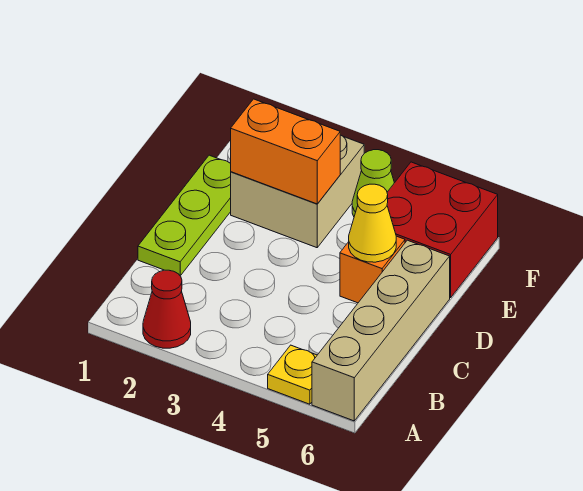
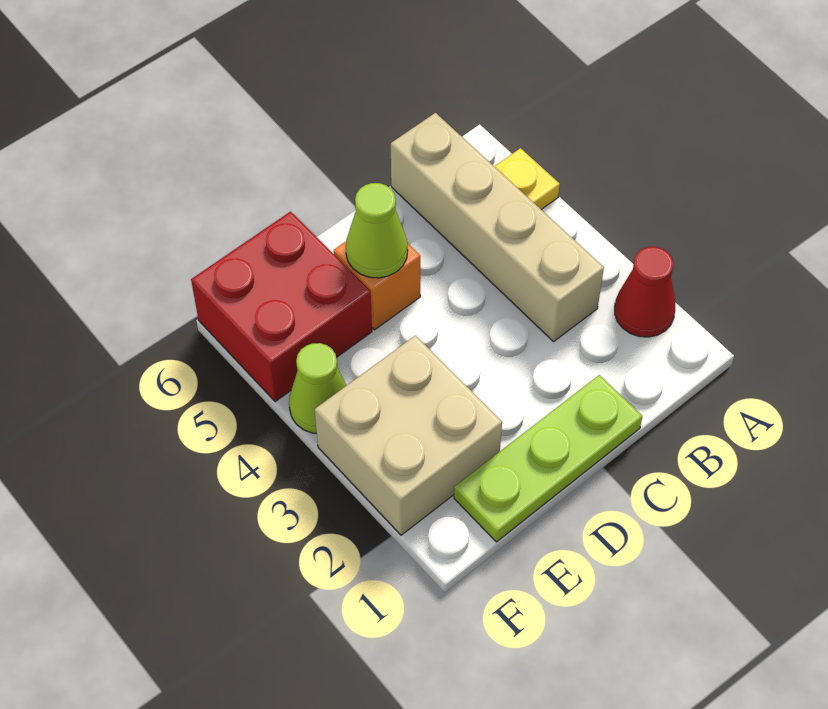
tan 1x4 brick [312,240,450,421] -> tan 1x4 brick turned to [391,113,604,342]
yellow 1x1 cone [349,184,396,262] -> lime 1x1 cone [346,183,408,278]
orange 1x2 brick [231,99,340,204] -> none

